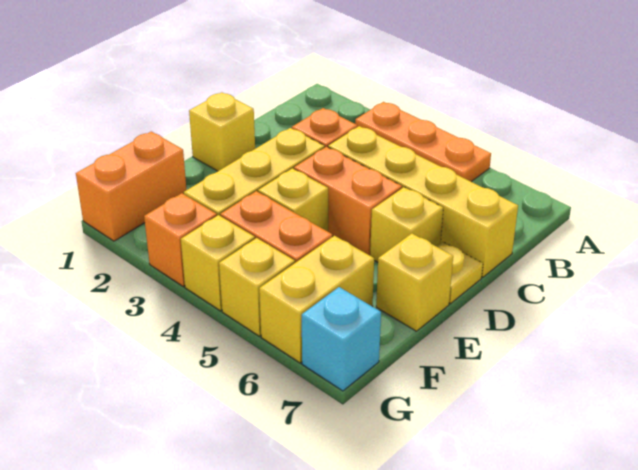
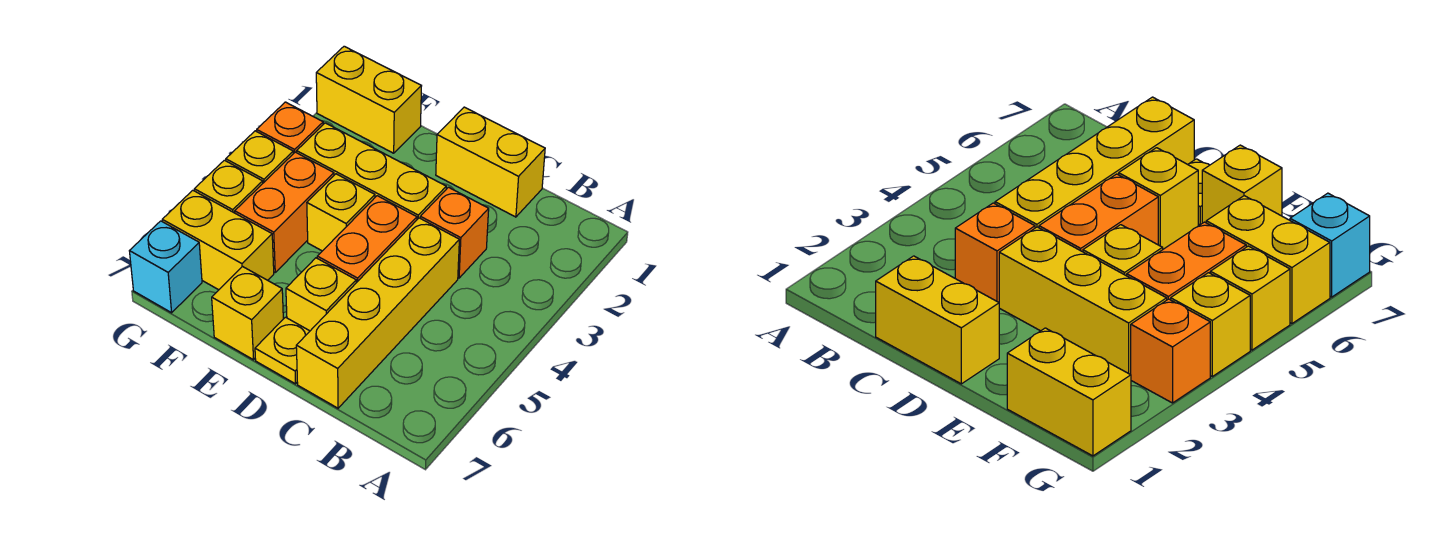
orange 1x3 plate [355,102,491,182] -> none
yellow 1x1 brick [189,92,255,171] -> yellow 1x2 brick [436,107,545,217]
orange 1x2 brick [76,131,187,241] -> yellow 1x2 brick [316,46,421,153]

